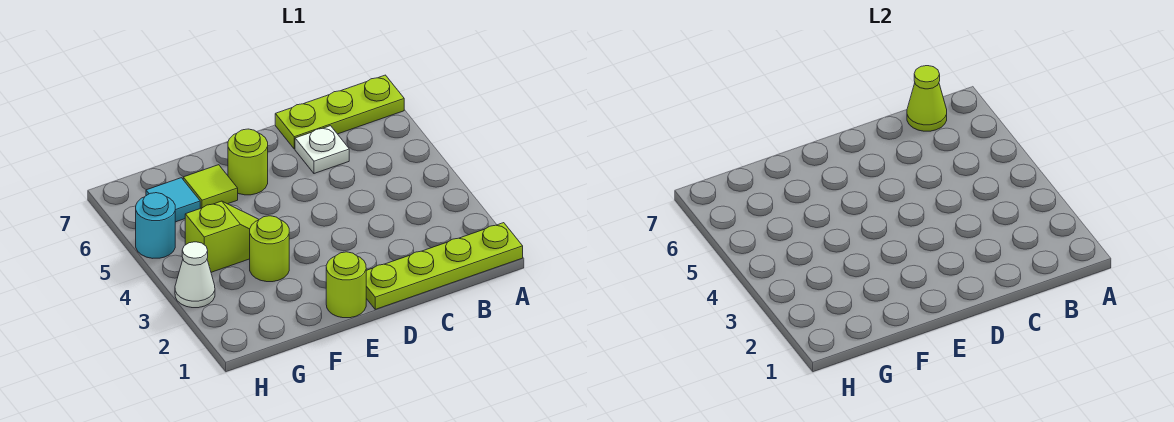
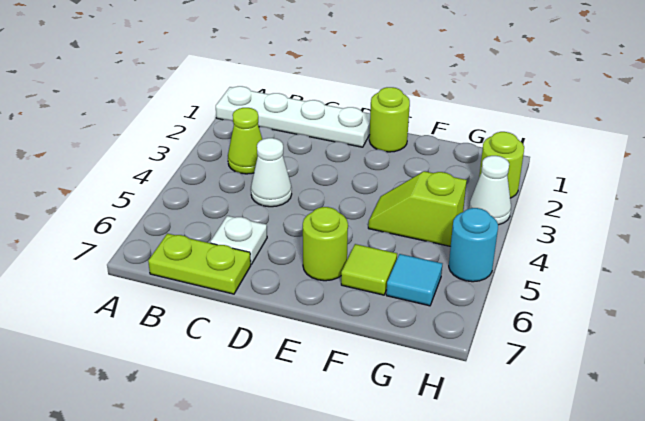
lime 1x4 plate [366,223,523,309] -> white 1x4 plate [216,86,370,147]
lime 1x3 plate [275,75,404,149] -> lime 1x2 plate [148,234,251,294]
lime 1x1 cone [907,66,947,131] -> lime 1x1 cone moved to [228,108,262,174]
none -> white 1x1 cone [251,138,292,207]
lime 1x1 round brick [250,216,289,282] -> lime 1x1 round brick moved to [479,132,524,198]

